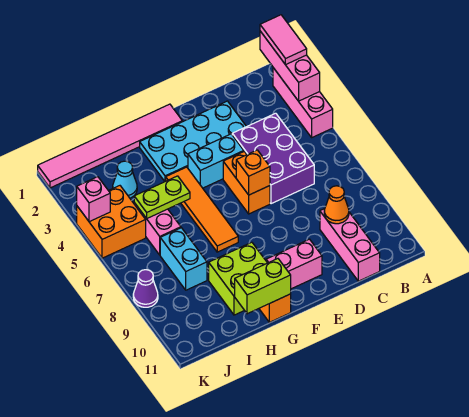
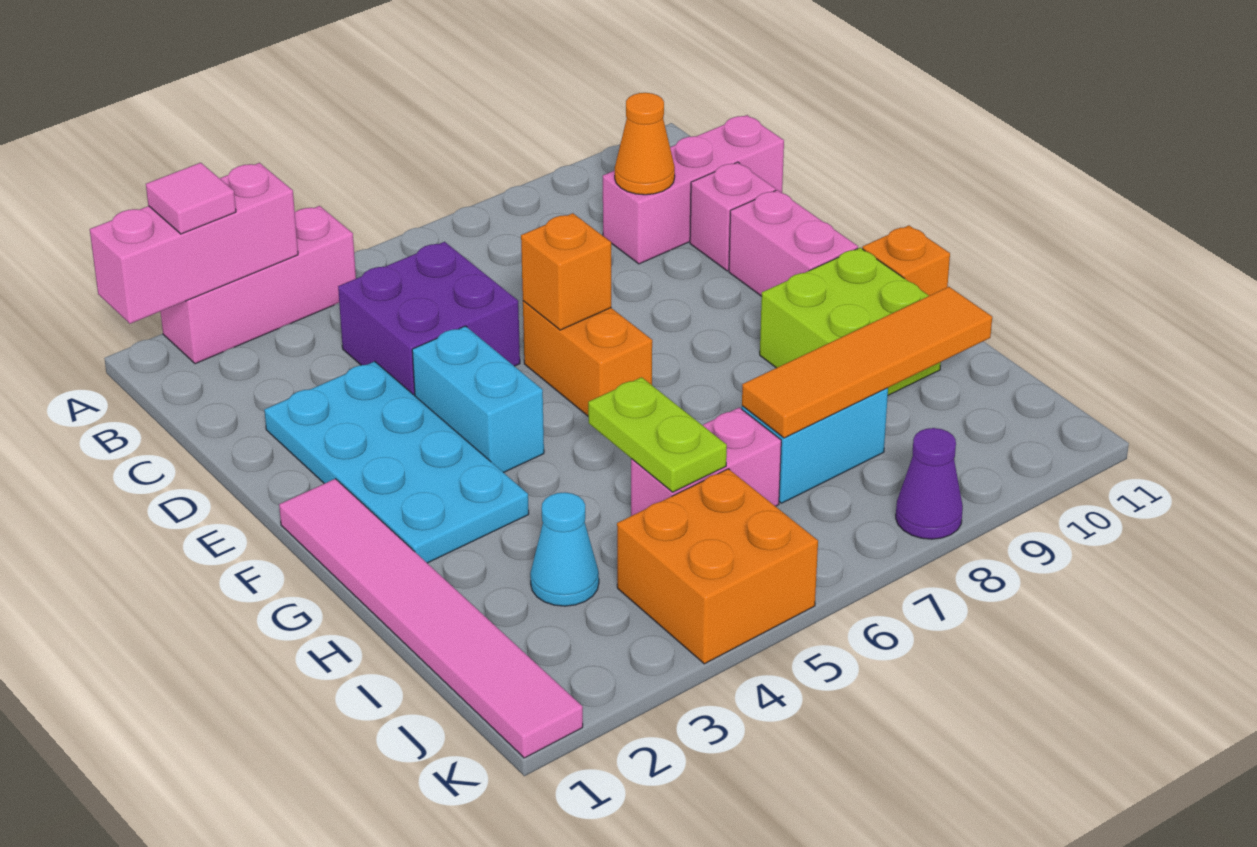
pink 1x2 tile [260,15,307,65] -> pink 1x1 tile [146,163,236,234]
purple 2x3 brick [232,113,314,204] -> purple 2x2 brick [338,242,520,396]
orange 1x2 brick [223,152,270,214] -> orange 1x2 brick turned to [523,301,652,416]
orange 1x4 tile [166,167,238,252] -> orange 1x4 tile moved to [742,287,992,438]
lime 1x2 brick [235,259,291,314] -> none
pink 1x1 brick [77,177,110,222] -> pink 1x1 brick moved to [690,162,776,271]

